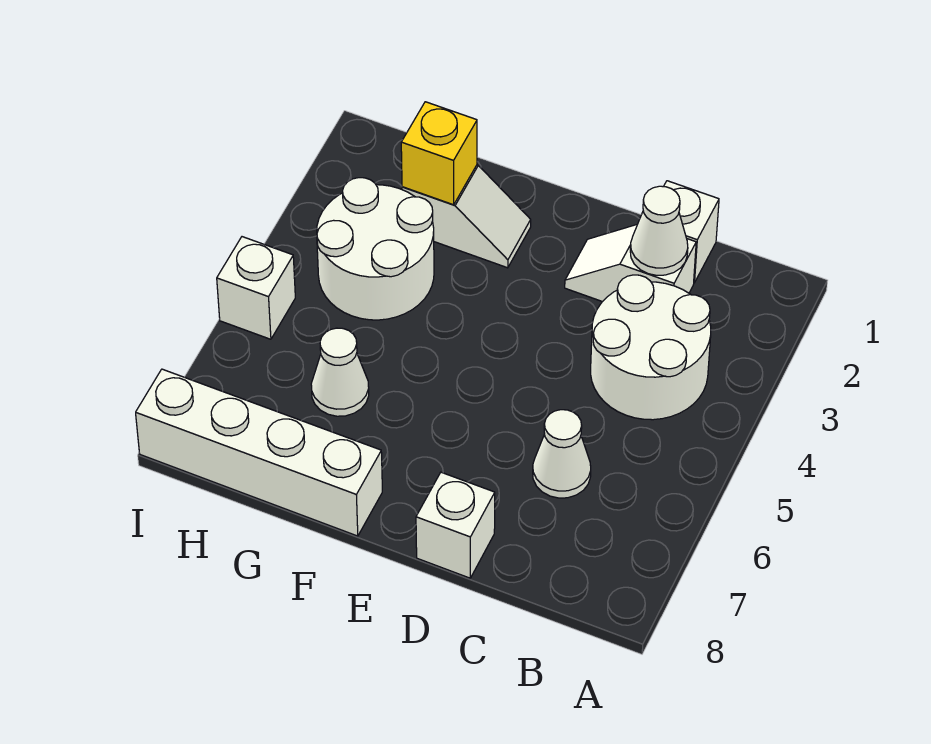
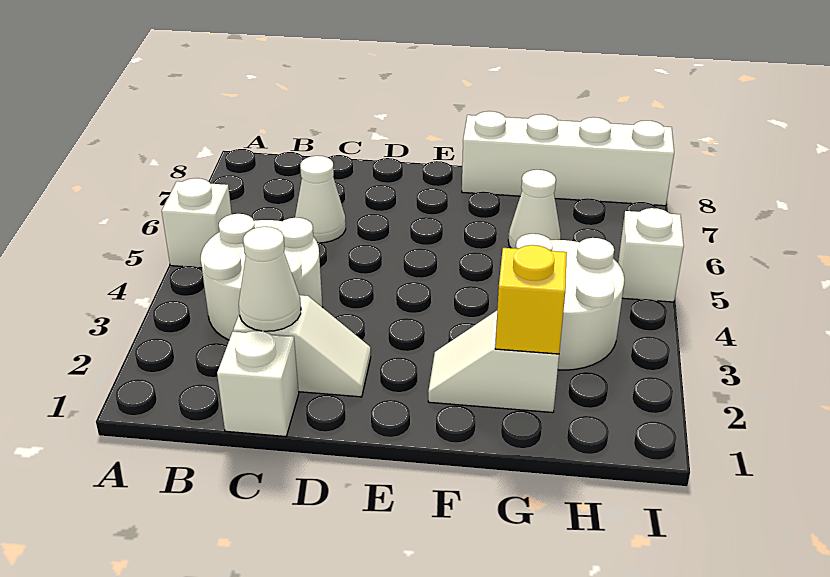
white 1x1 brick [416,472,495,578] -> white 1x1 brick moved to [162,178,232,268]

